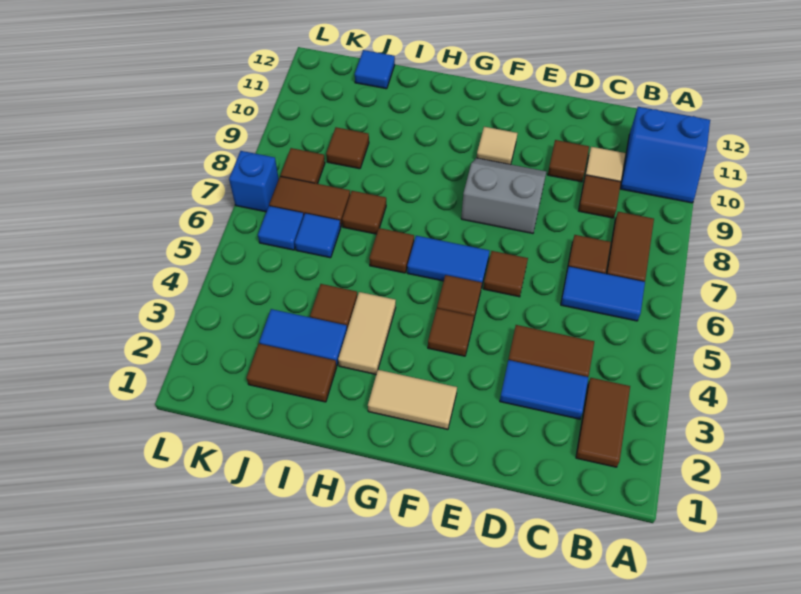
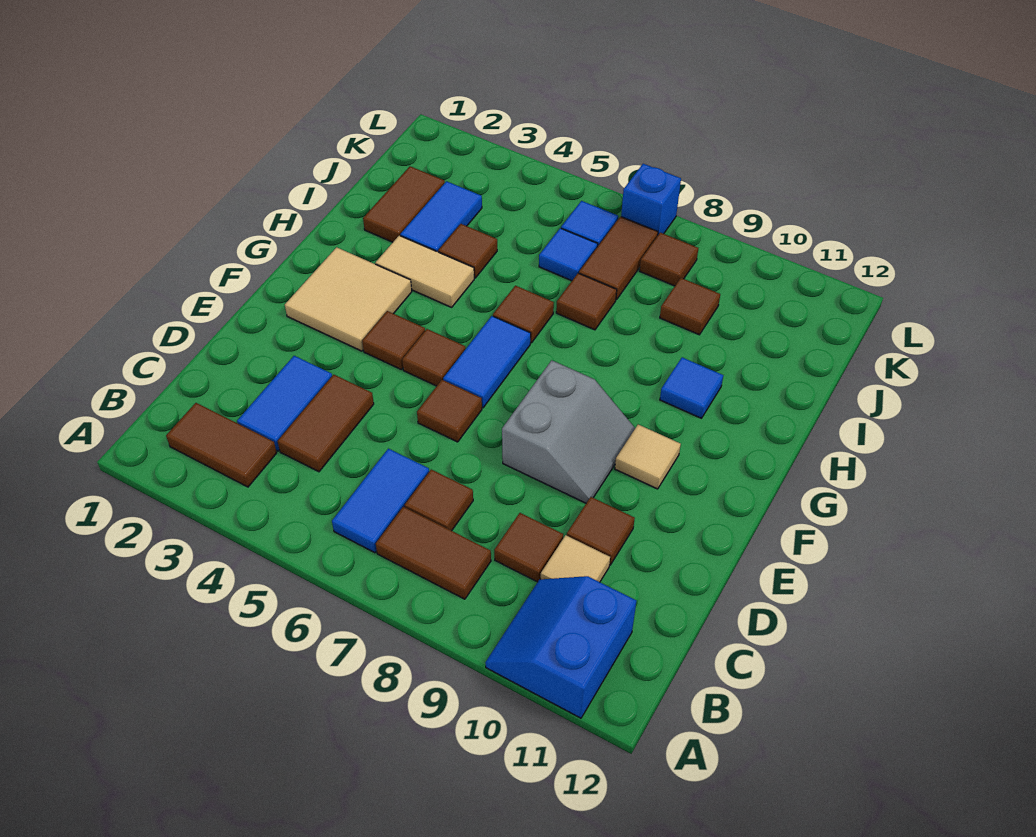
tan 1x2 tile [368,370,457,429] -> tan 2x2 tile [285,247,412,351]
blue 1x1 tile [355,50,395,89] -> blue 1x1 tile moved to [660,357,723,418]

